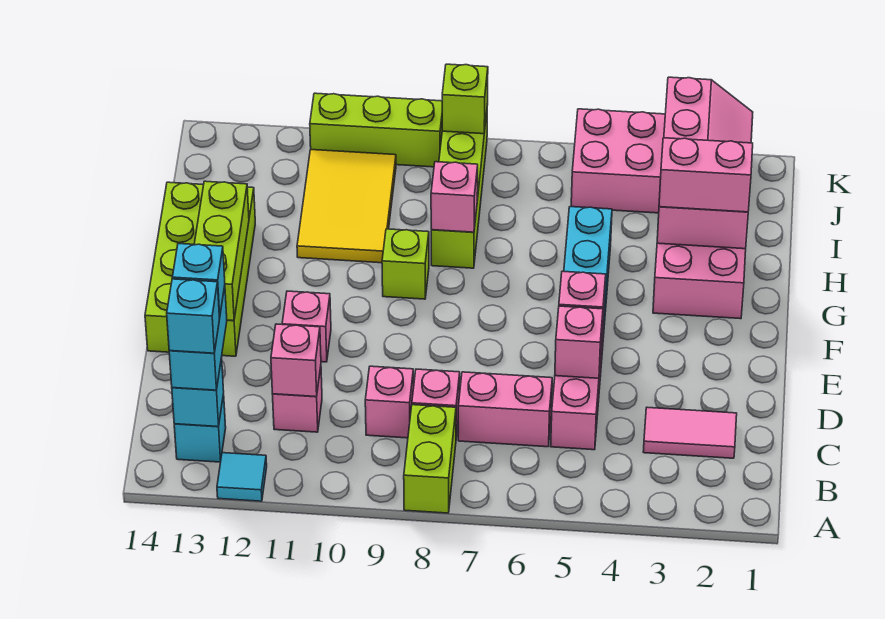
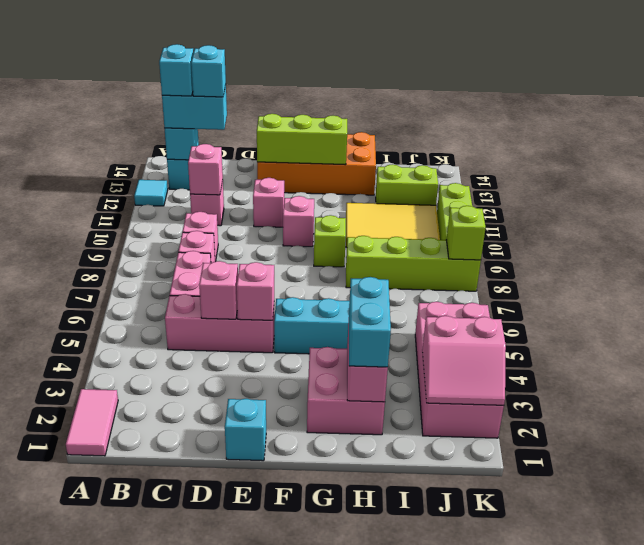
lime 1x2 brick [404,405,456,513] -> lime 1x2 brick moved to [376,164,438,205]
pink 1x2 tile [643,407,737,458] -> pink 1x2 tile moved to [66,389,118,456]
none -> cyan 1x1 brick [225,399,266,461]
lime 2x4 brick [145,182,255,356] -> orange 2x4 brick [257,132,376,195]
pink 1x2 brick [659,138,753,212] -> cyan 1x2 brick [349,277,391,367]
pink 1x1 brick [431,162,478,232] -> pink 1x1 brick moved to [283,196,314,247]

